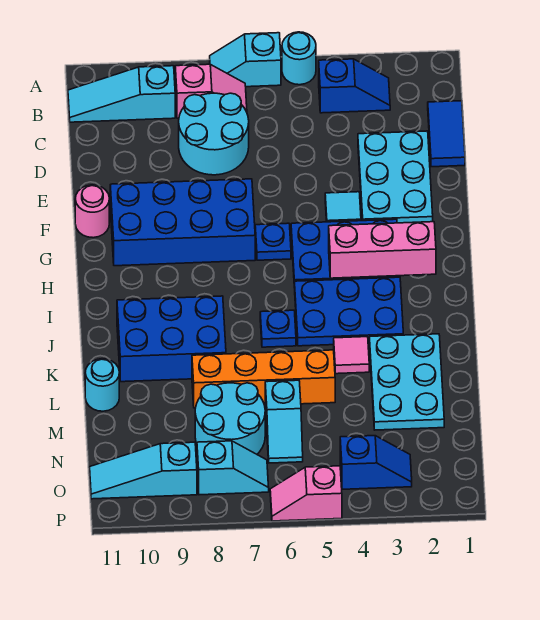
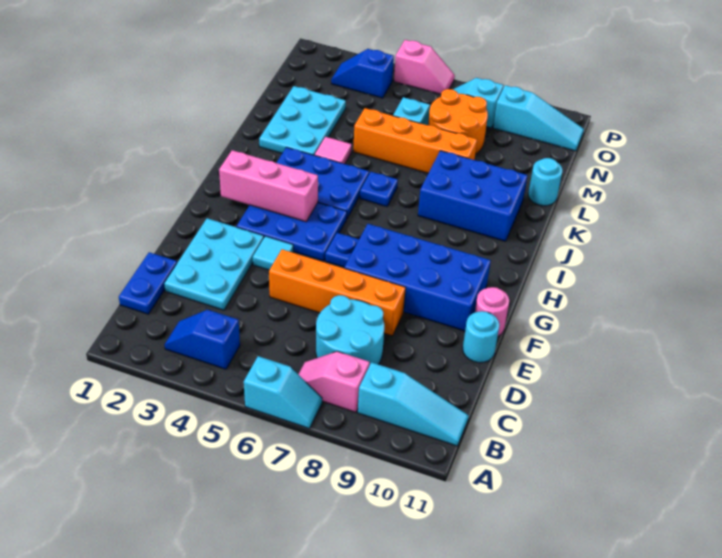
cyan 1x1 round brick [282,32,316,85] -> cyan 1x1 round brick moved to [463,311,499,363]
blue 1x2 tile [428,101,465,167] -> blue 1x2 plate [119,252,177,314]
none -> orange 1x4 brick [269,249,406,336]
cyan 2x2 round brick [195,383,265,454] -> orange 2x2 round brick [428,89,488,154]

